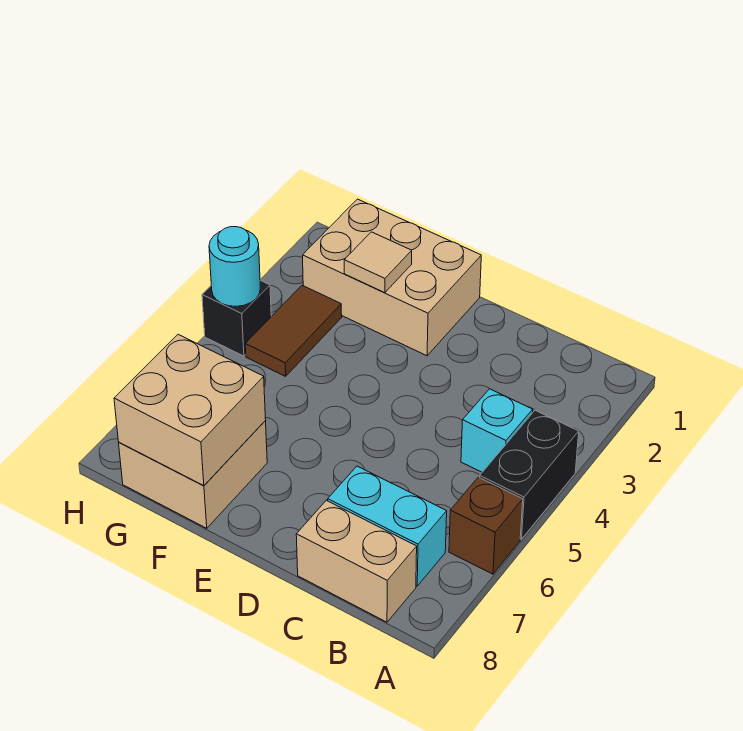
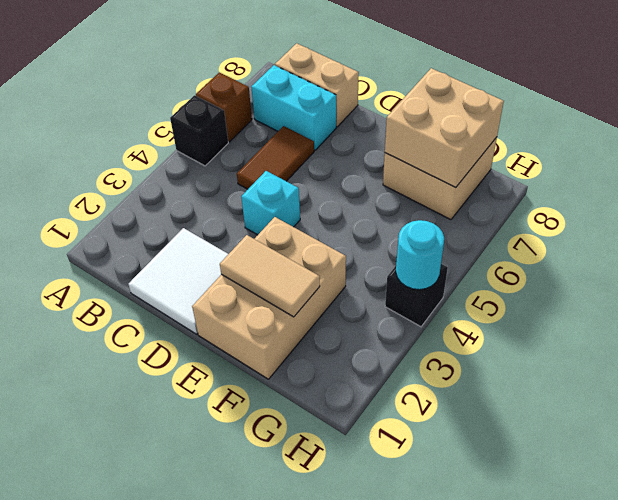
black 1x2 brick [480,411,579,539] -> black 1x1 brick [170,95,228,166]
cyan 1x1 brick [461,389,533,472] -> cyan 1x1 brick moved to [241,171,300,235]
none -> white 2x2 tile [128,228,228,334]
tan 2x3 brick [303,199,481,356] -> tan 2x3 brick turned to [192,217,346,379]
tan 1x1 tile [344,232,412,293] -> tan 1x2 tile [220,235,320,317]
brown 1x2 tile [245,285,342,376] -> brown 1x2 tile moved to [237,126,314,189]

